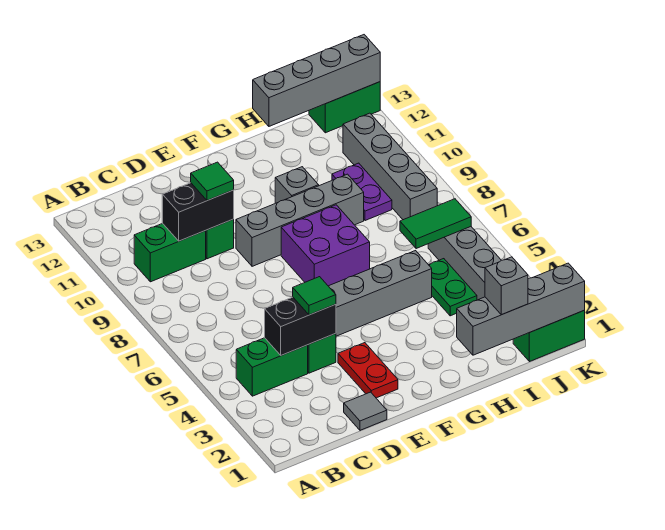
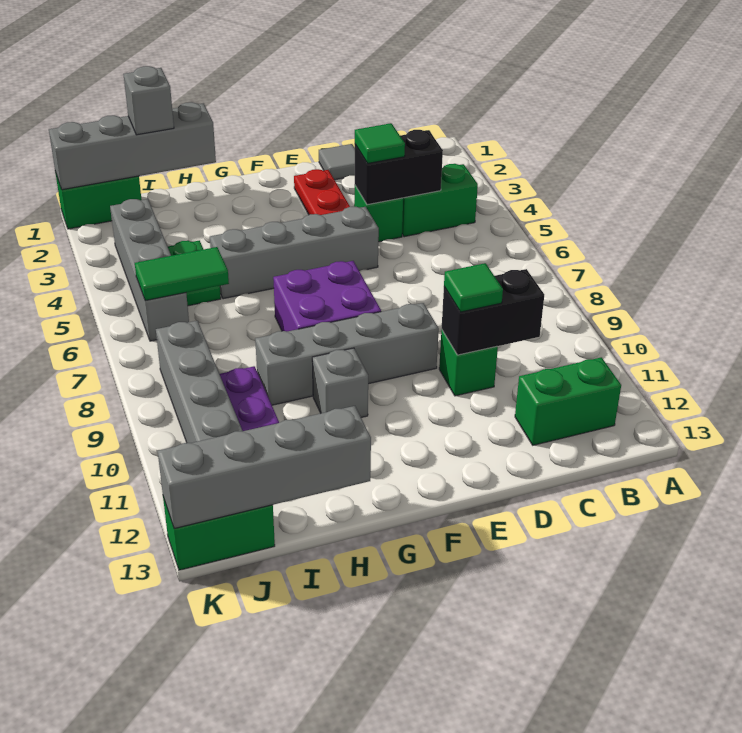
green 1x2 brick [134,223,206,282] -> green 1x2 brick moved to [515,357,621,445]

